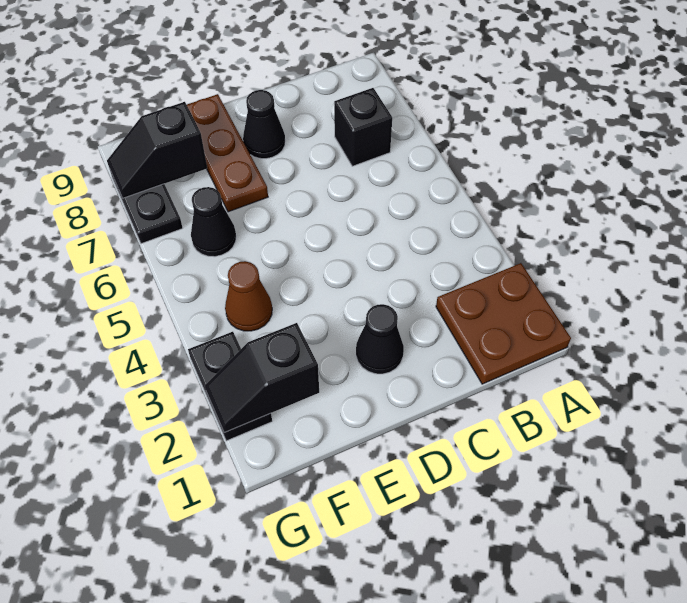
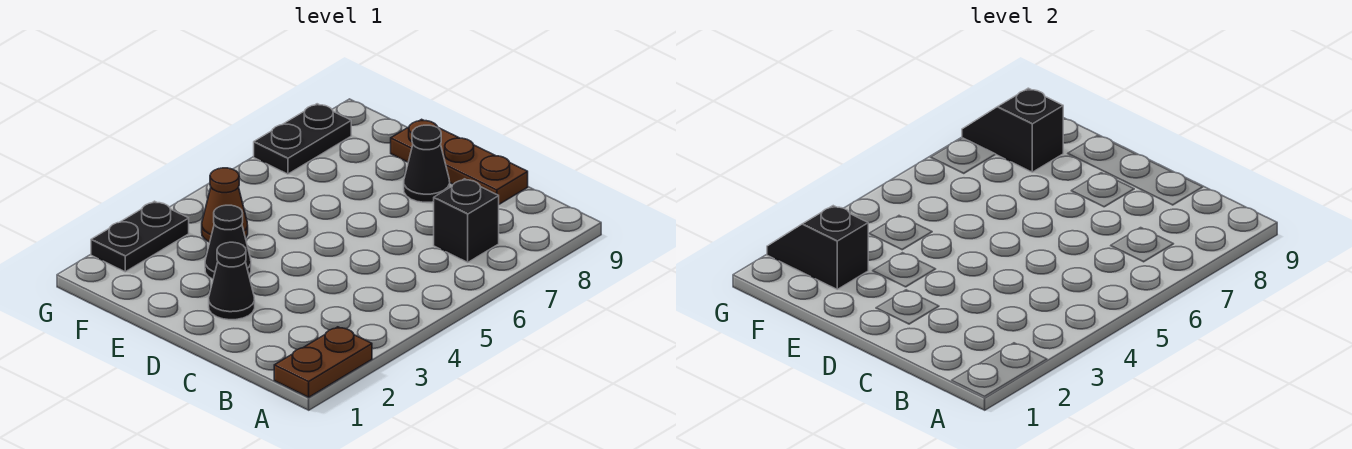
brown 2x2 plate [436,263,571,384] -> brown 1x2 plate [274,327,372,397]
brown 1x3 plate [187,94,268,212] -> brown 1x3 plate turned to [391,119,528,204]
black 1x1 cone [191,187,236,257] -> black 1x1 cone moved to [205,205,251,279]

